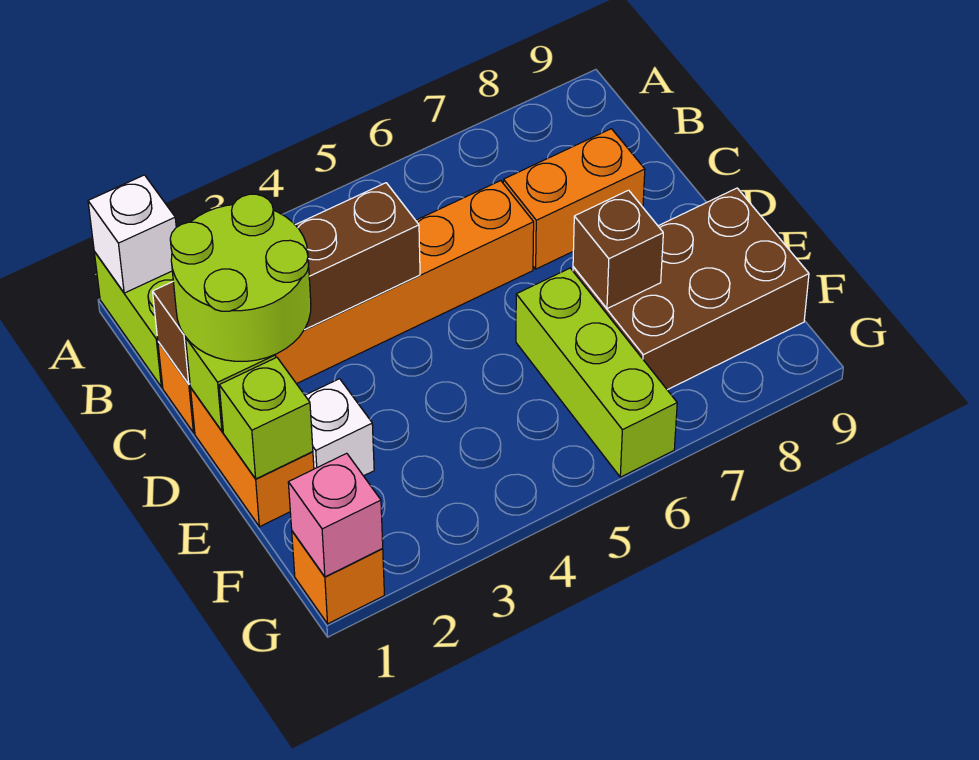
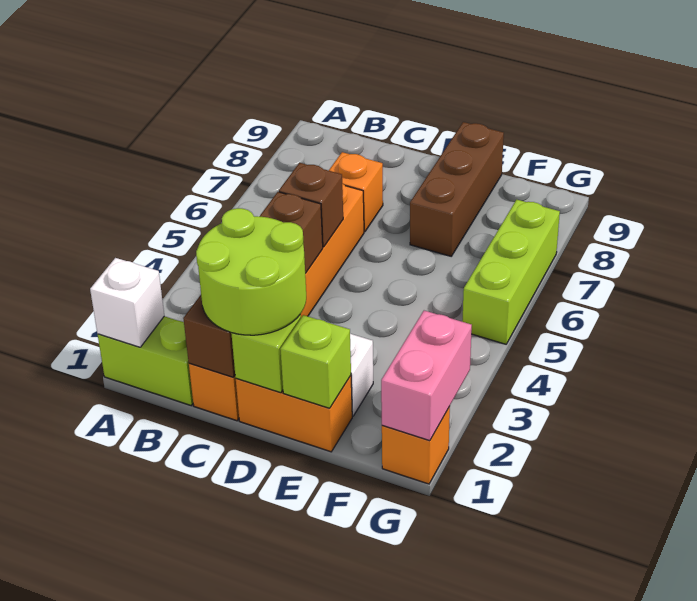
orange 1x2 brick [503,129,645,269] -> orange 1x1 brick [329,152,383,232]
lime 1x3 brick [516,268,677,477] -> lime 1x3 brick turned to [462,200,560,344]
brown 2x3 brick [573,188,809,390] -> brown 1x3 brick [410,122,504,256]
brown 1x1 brick [573,190,663,309] -> brown 1x1 brick moved to [279,163,343,247]
pink 1x1 brick [288,453,383,577] -> pink 1x2 brick [381,311,472,441]

